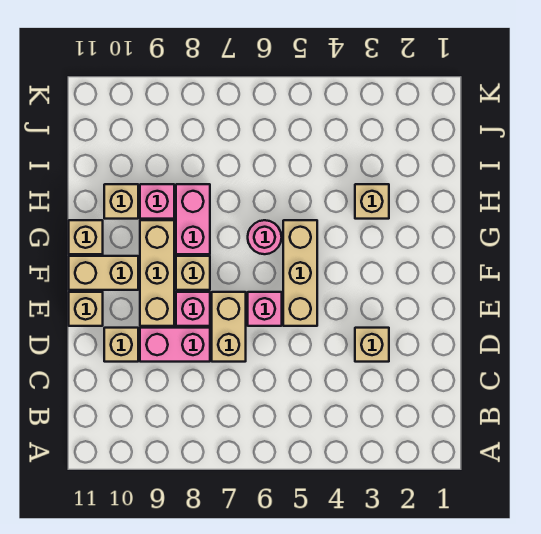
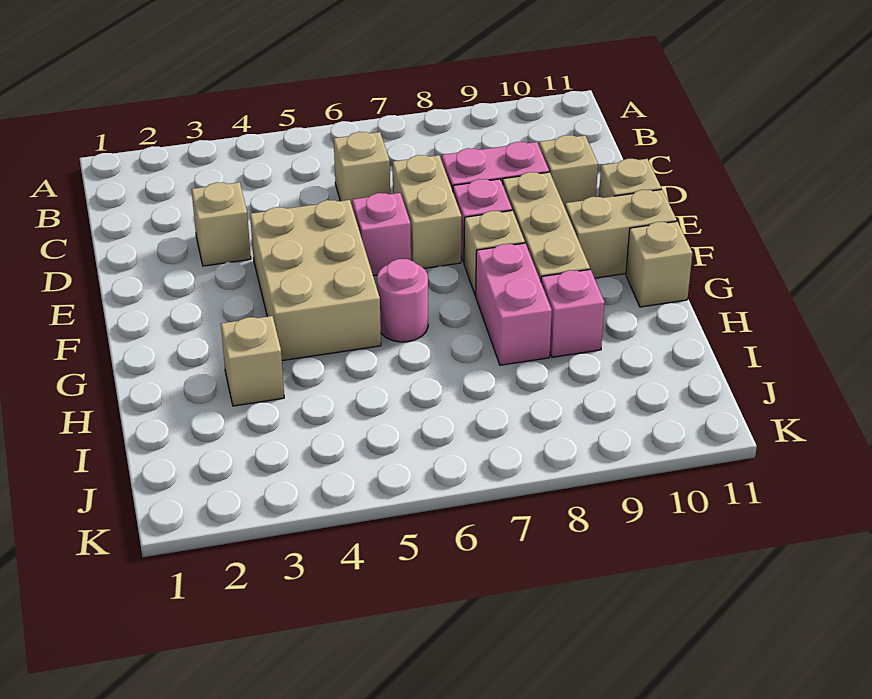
tan 1x3 brick [283,220,317,326] -> tan 2x3 brick [250,200,381,361]
tan 1x1 brick [104,184,138,219] -> tan 1x1 brick moved to [334,132,390,208]

